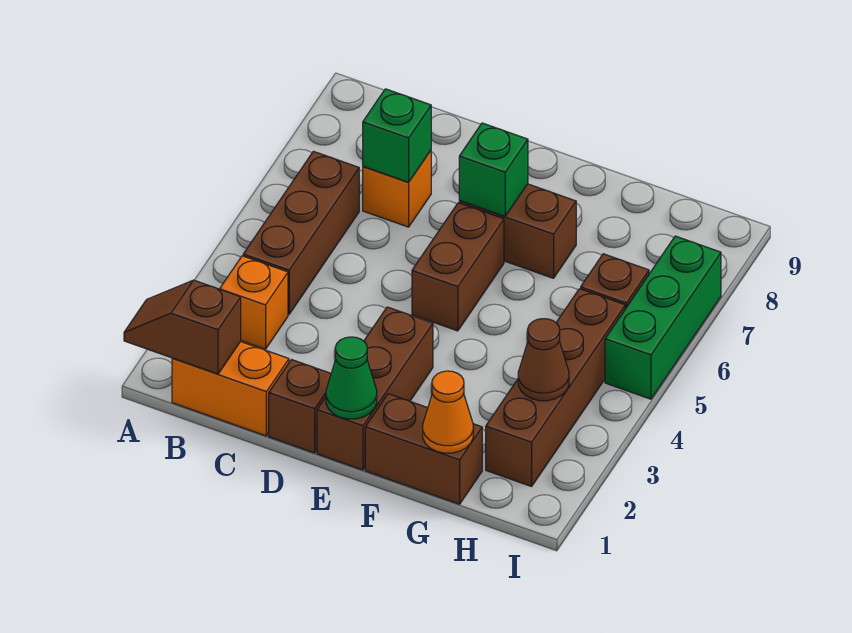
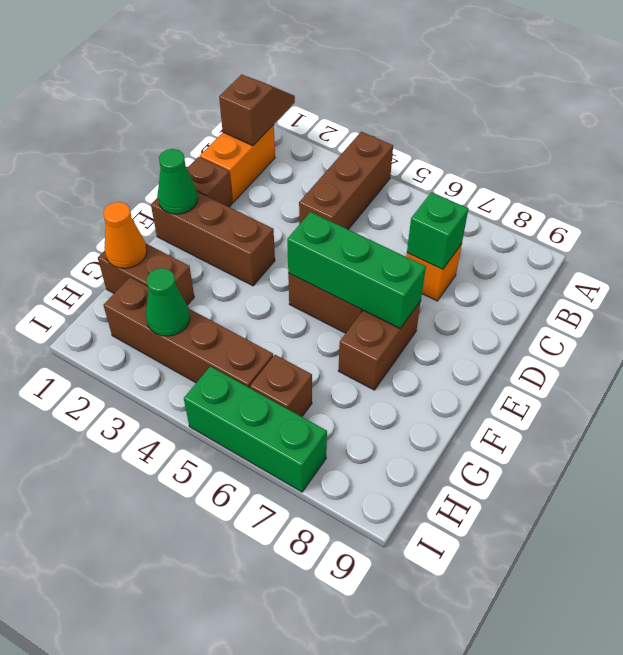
orange 1x1 brick [220,256,288,349] -> none
brown 1x3 brick [243,151,359,314] -> brown 1x3 brick turned to [299,132,393,229]
green 1x1 brick [459,123,528,216] -> green 1x3 brick [287,212,426,328]
brown 1x2 brick [365,394,482,504] -> brown 1x2 brick turned to [98,243,194,305]
brown 1x1 cone [518,319,569,401] -> green 1x1 cone [146,268,190,336]

